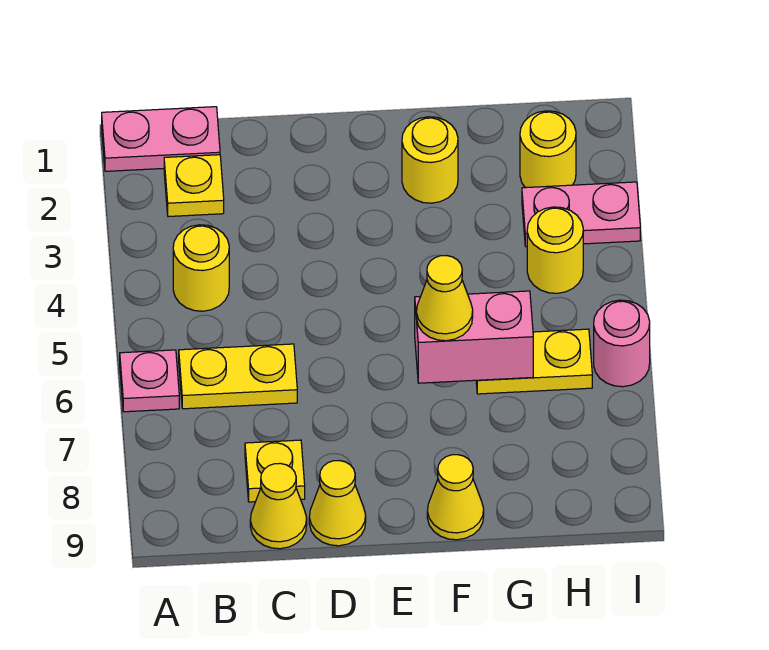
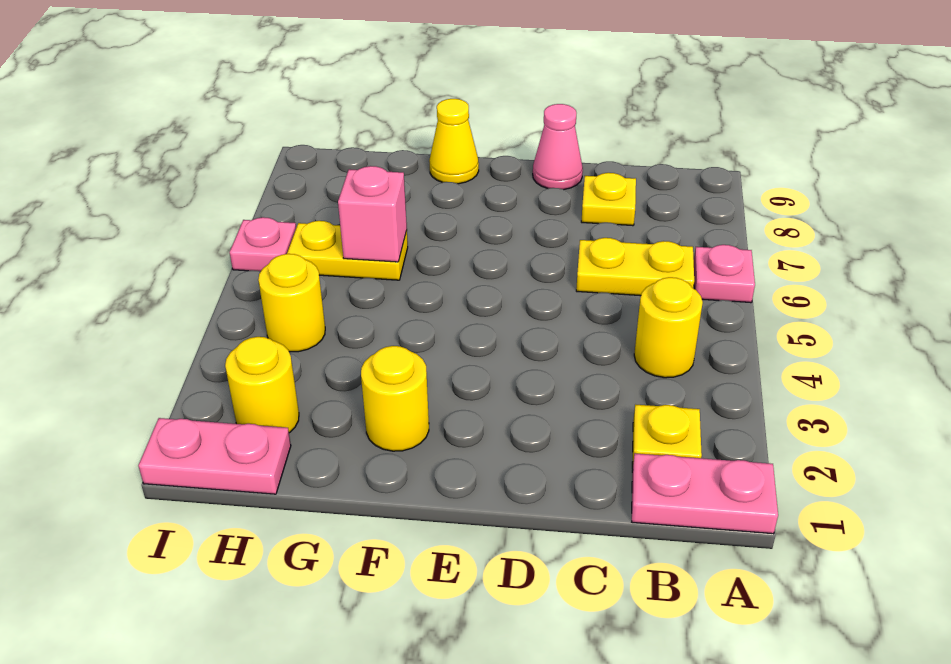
yellow 1x1 cone [250,463,307,549] -> none
yellow 1x1 cone [309,461,366,546] -> pink 1x1 cone [533,104,583,189]
pink 1x2 brick [415,291,533,383] -> pink 1x1 brick [338,166,407,262]
yellow 1x1 cone [417,256,473,341] -> none
pink 1x2 plate [522,182,640,247] -> pink 1x2 plate moved to [138,418,291,494]
pink 1x1 round brick [594,300,650,387] -> pink 1x1 plate [230,217,296,272]

